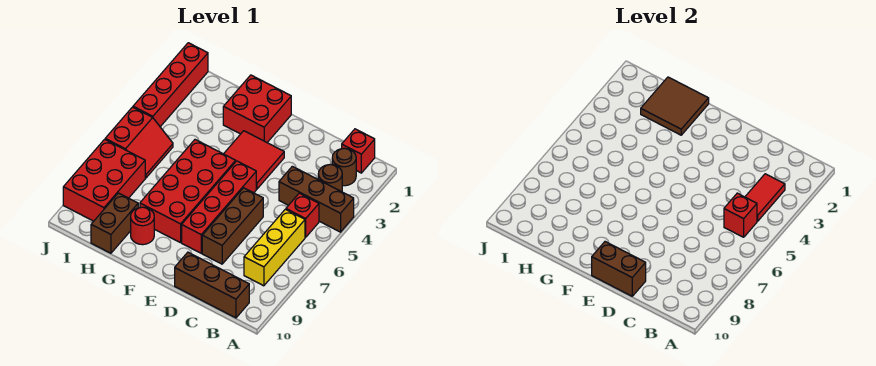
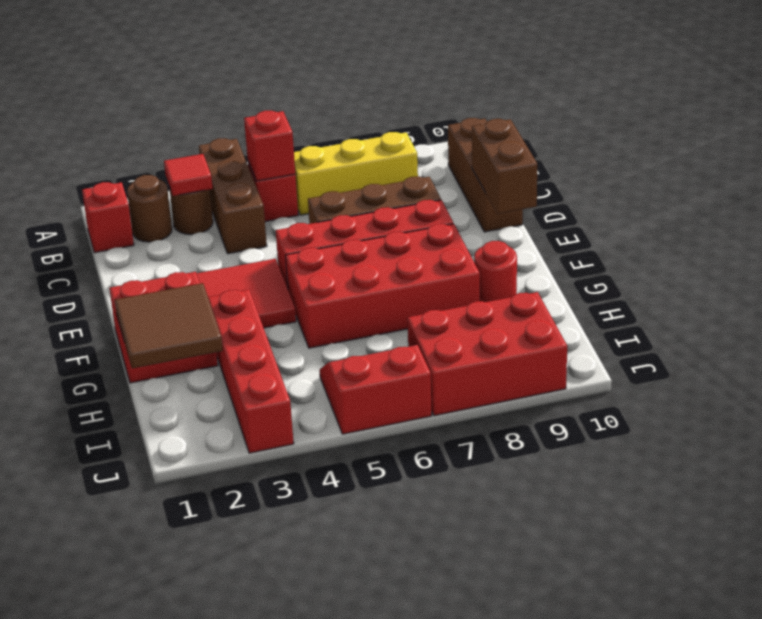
red 1x2 tile [745,174,785,221] -> red 1x1 tile [164,154,213,196]
brown 1x2 brick [91,193,138,253] -> none
red 1x4 brick [133,43,208,127] -> red 1x4 brick turned to [208,289,294,453]

